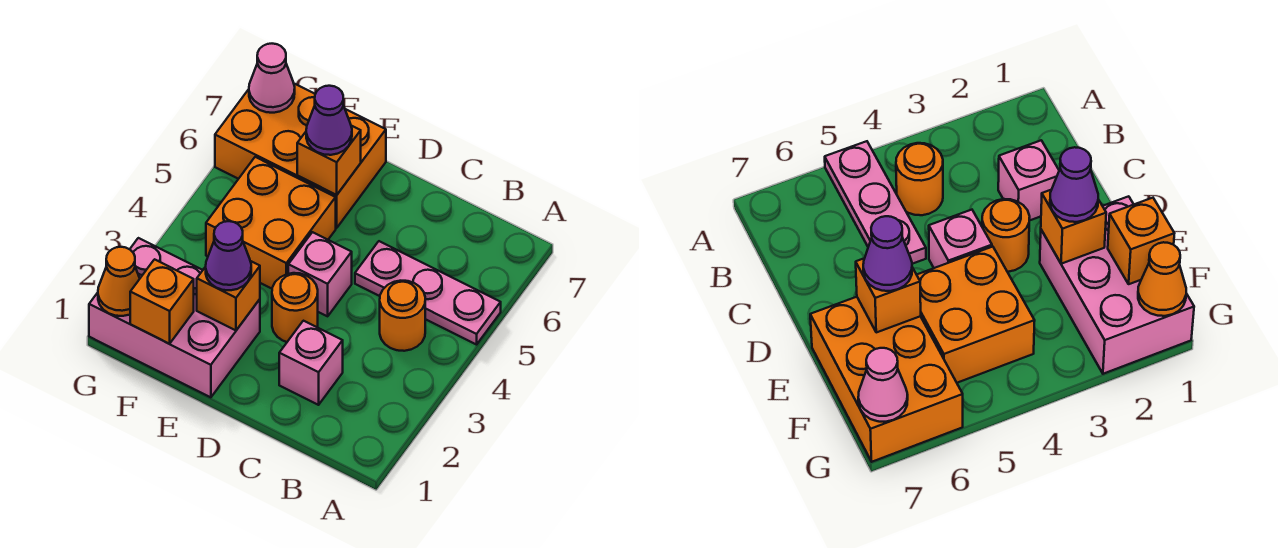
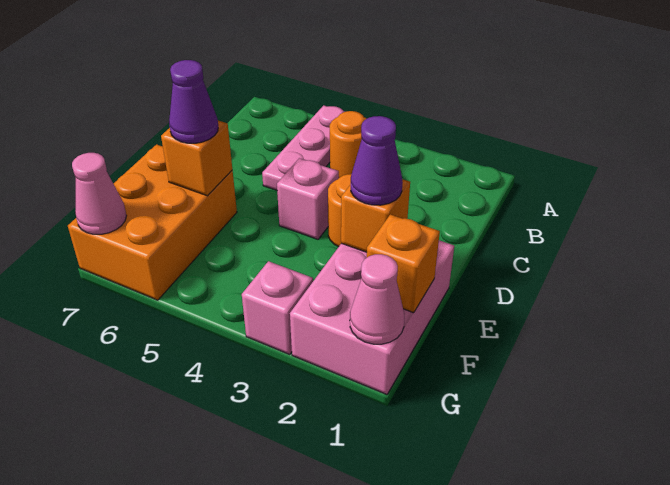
pink 1x1 brick [279,321,343,405] -> pink 1x1 brick moved to [242,261,313,354]
orange 2x2 brick [206,157,336,289] -> none
orange 1x1 cone [98,247,140,316] -> pink 1x1 cone [350,254,404,344]

